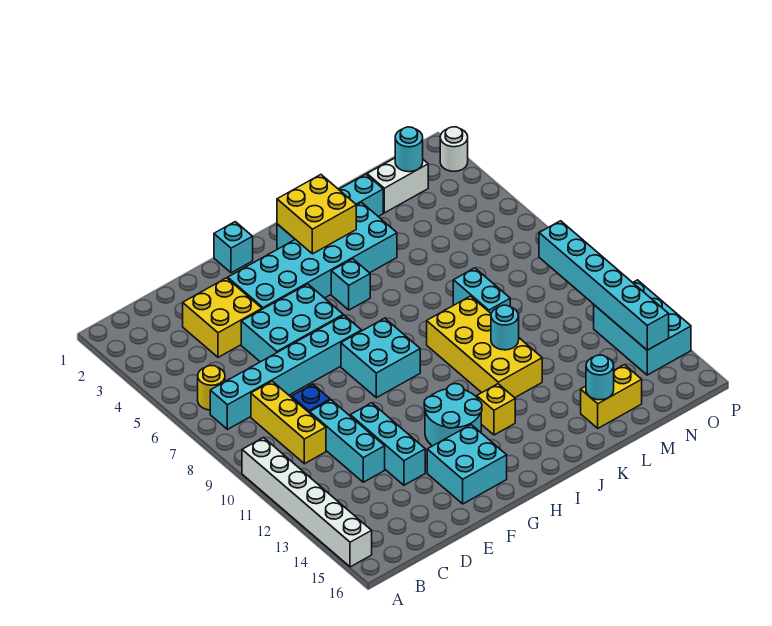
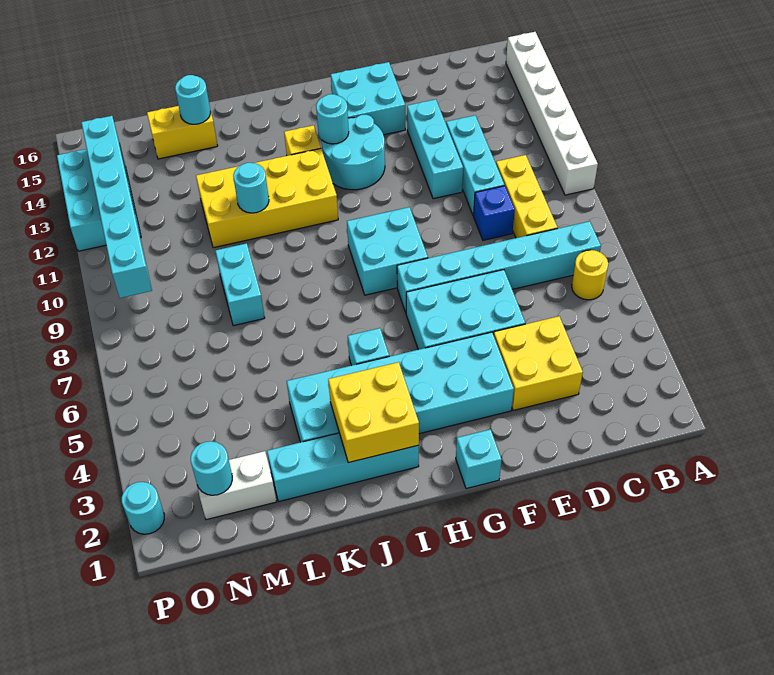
none -> cyan 1x1 round brick [316,94,349,144]
yellow 2x4 brick [427,296,542,398] -> yellow 2x4 brick turned to [196,149,338,248]
white 1x1 round brick [440,127,468,171] -> cyan 1x1 round brick [122,482,164,534]

